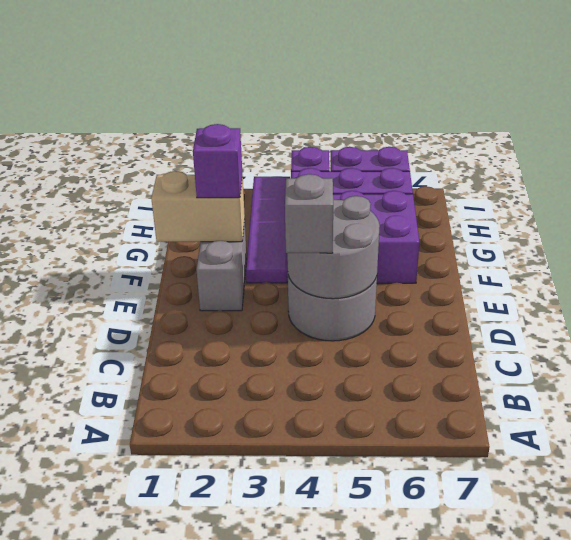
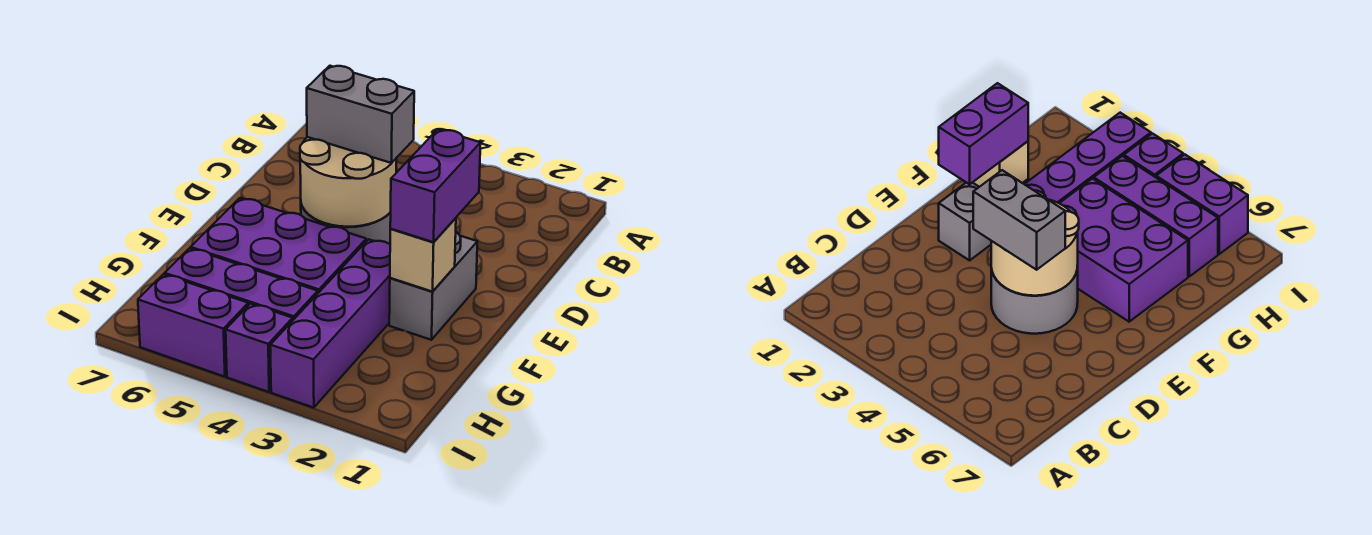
grey 2x2 round brick [287,196,380,299] -> tan 2x2 round brick [300,137,397,227]
grey 1x1 brick [285,174,333,253] -> grey 1x2 brick [307,66,414,163]
tan 1x2 brick [151,171,245,242] -> tan 1x1 brick [390,218,456,292]
purple 1x1 brick [193,124,242,198] -> purple 1x2 brick [390,129,481,242]
purple 1x4 tile [246,177,290,283] -> purple 1x4 brick [270,239,390,408]

